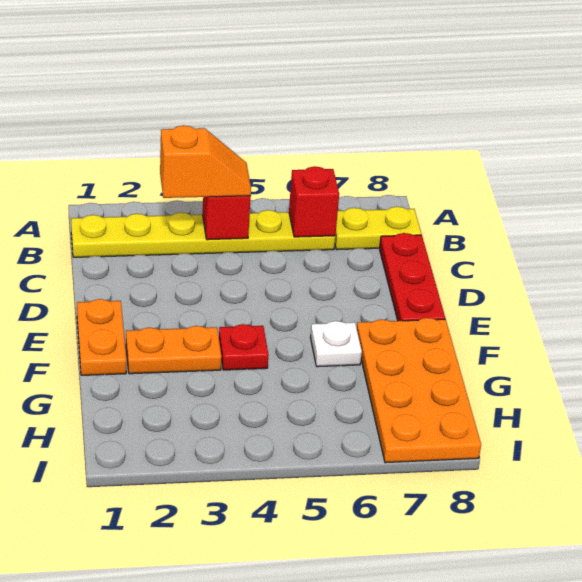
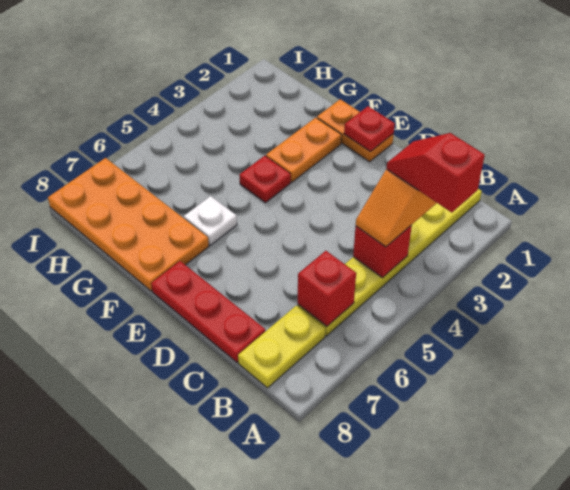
none -> red 1x2 slope [386,133,485,213]
none -> red 1x1 plate [344,106,395,152]

